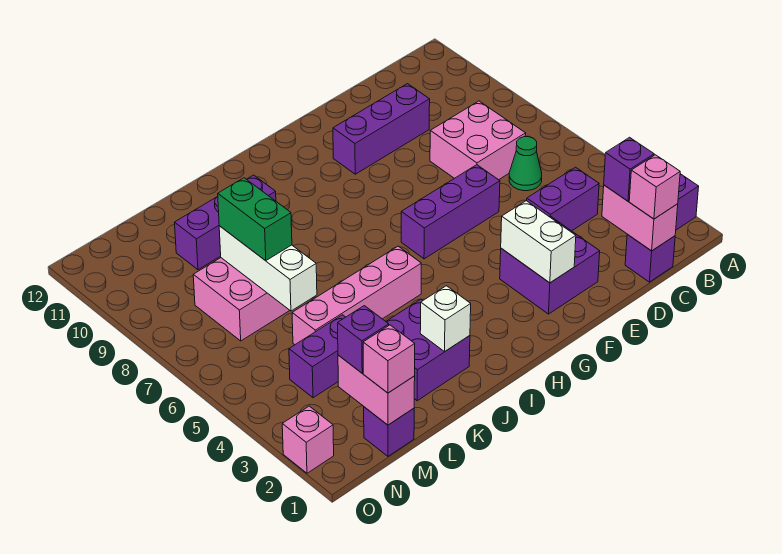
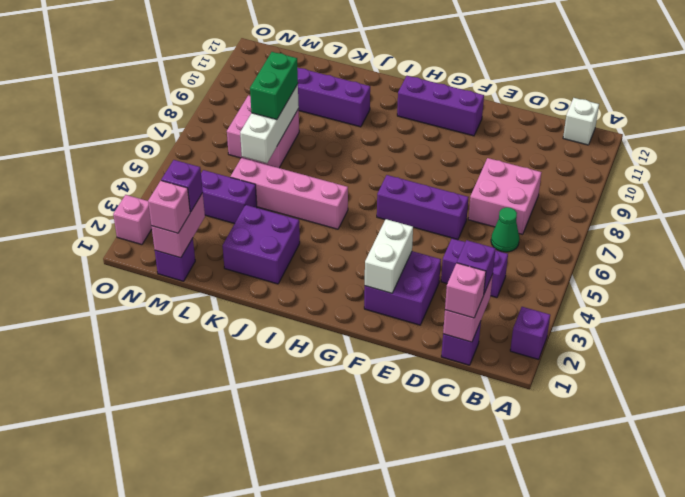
purple 1x3 brick [333,84,430,174] -> purple 1x3 brick moved to [397,76,484,136]
white 1x1 brick [420,286,471,352] -> white 1x1 brick moved to [563,98,599,145]

